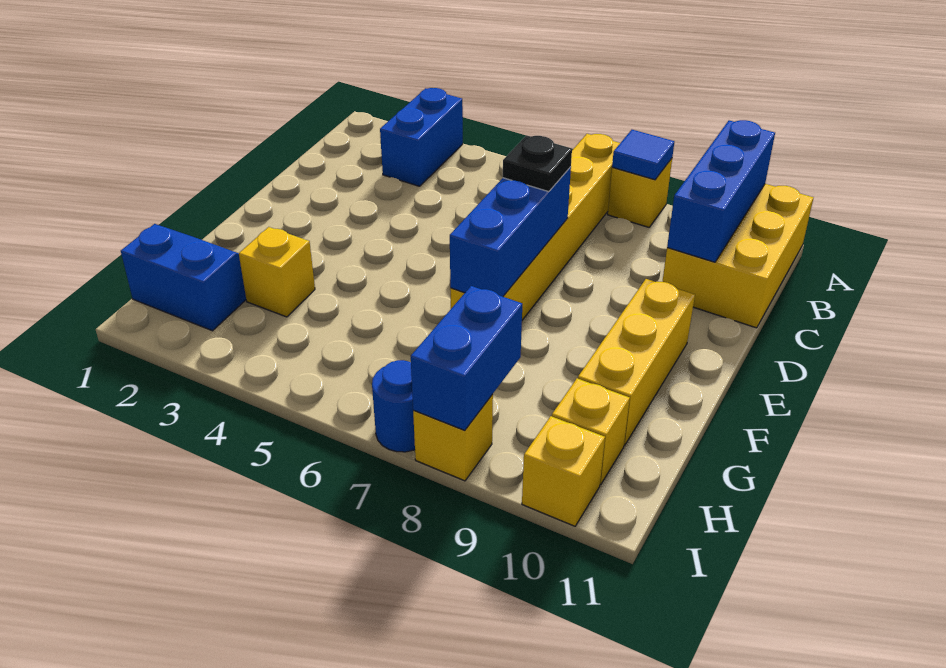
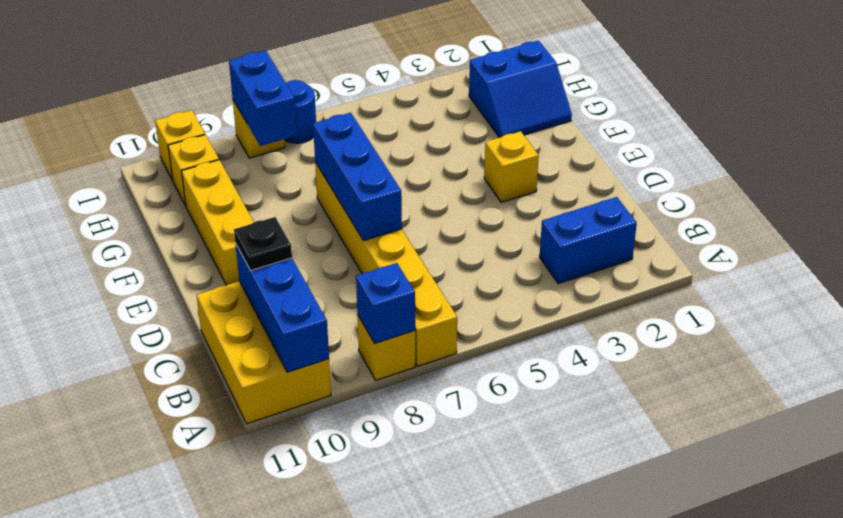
blue 1x2 brick [380,88,463,186] -> blue 1x2 brick turned to [540,197,637,284]
blue 1x1 tile [612,130,674,180] -> blue 1x1 brick [356,263,415,343]
black 1x1 plate [503,136,572,192] -> black 1x1 plate moved to [234,217,292,271]
yellow 1x1 brick [239,227,315,317] -> yellow 1x1 brick moved to [484,131,539,202]

